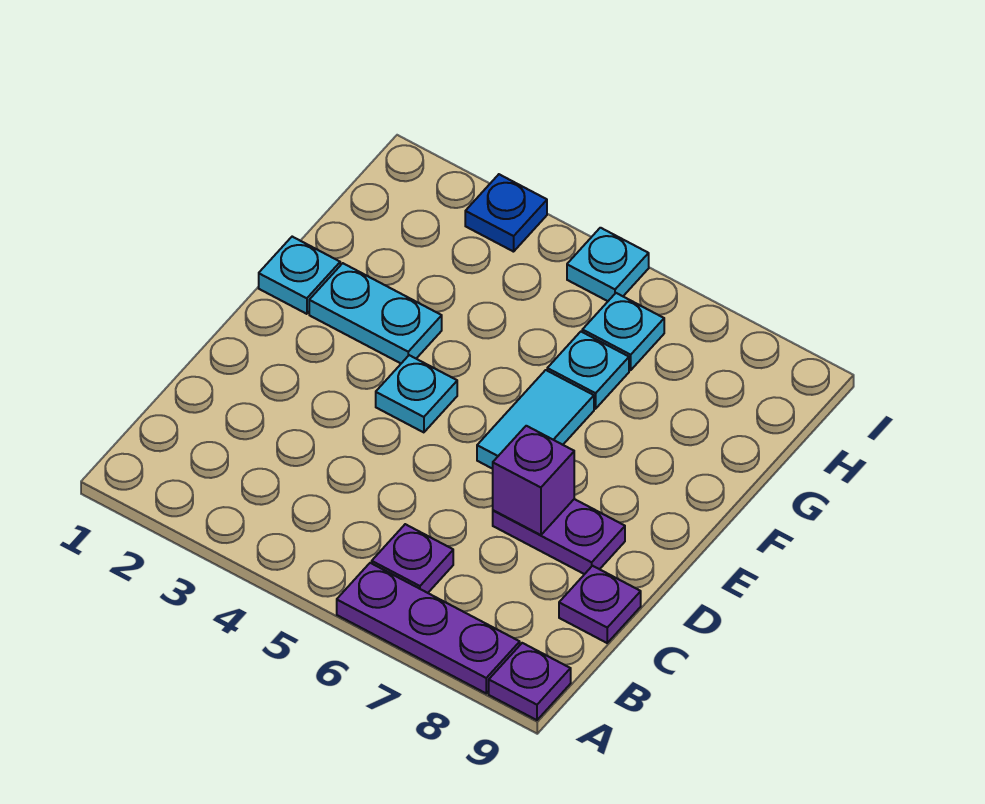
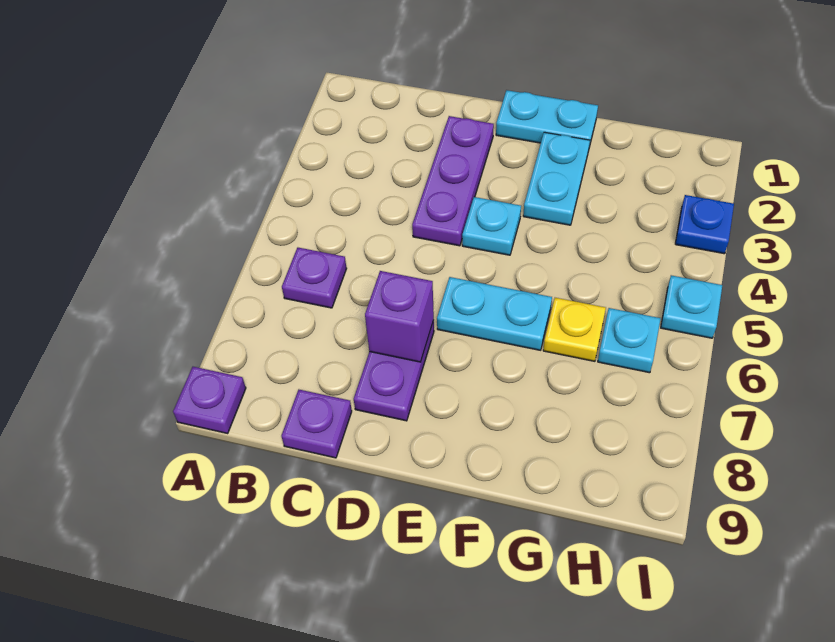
purple 1x3 plate [337,563,520,693] -> purple 1x3 plate moved to [412,116,494,246]
cyan 1x2 tile [477,370,594,469] -> cyan 1x2 plate [437,277,552,350]
cyan 1x1 plate [259,237,340,314] -> cyan 1x2 plate [496,90,598,147]
cyan 1x1 plate [547,332,629,409] -> yellow 1x1 plate [543,298,606,361]

